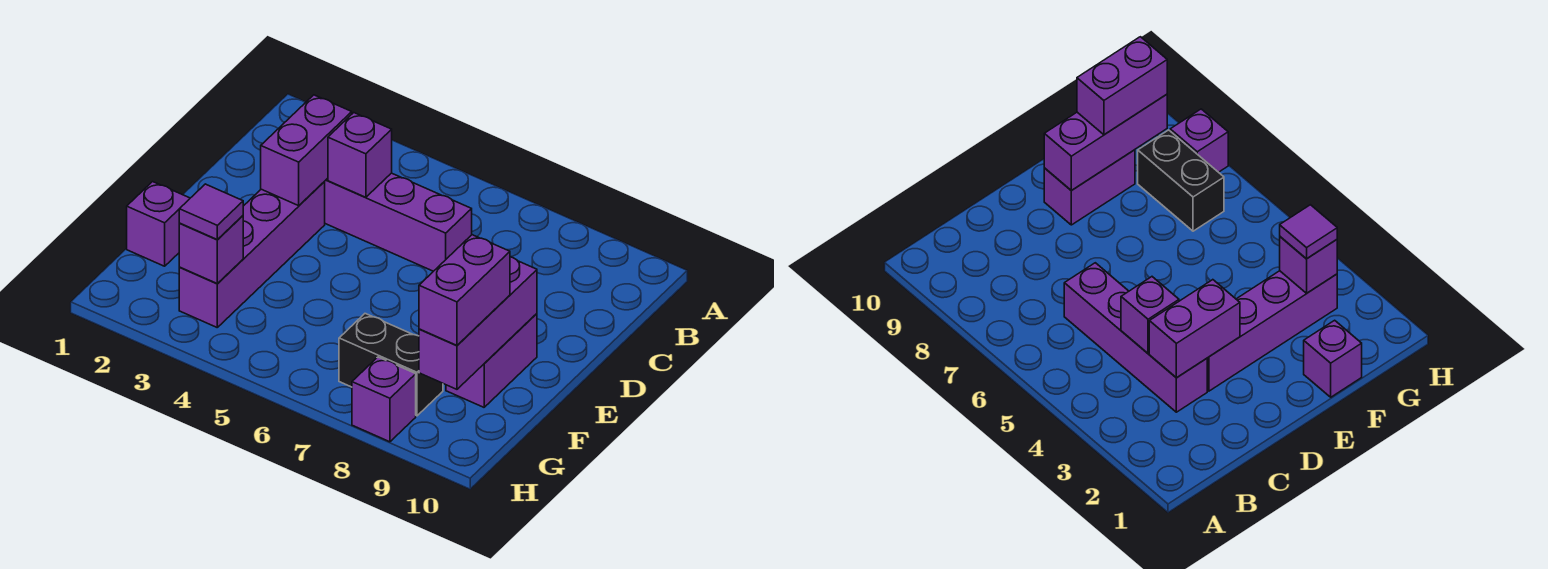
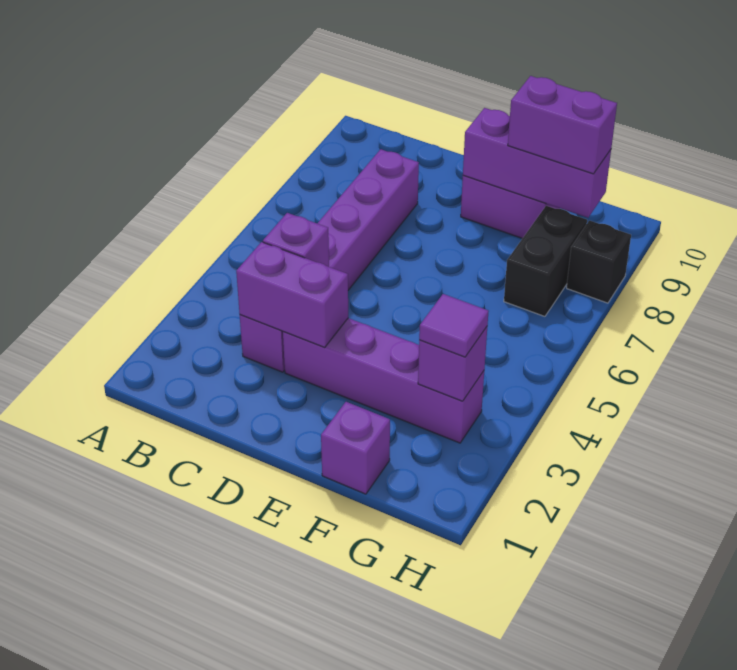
purple 1x4 brick [324,173,472,271] -> purple 1x6 brick [240,149,419,372]
purple 1x1 brick [352,357,416,442] -> black 1x1 brick [567,221,631,303]

